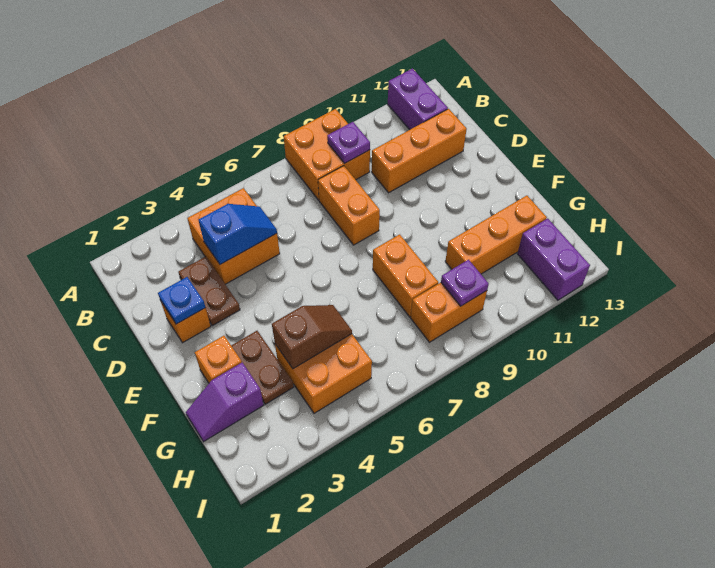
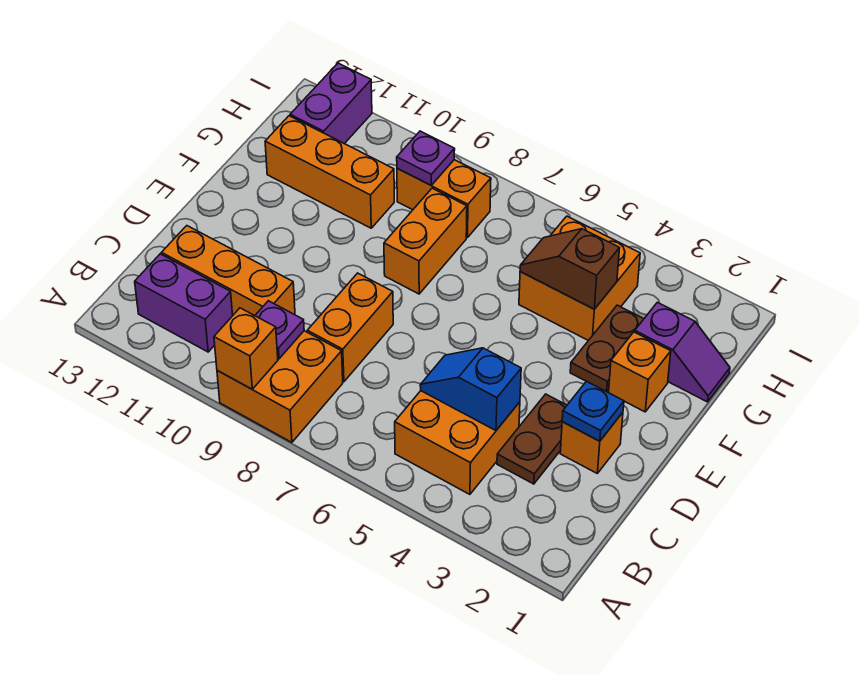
none -> orange 1x1 brick [214,308,278,389]
purple 1x2 brick [388,69,448,130] -> purple 1x2 brick turned to [135,254,233,352]

